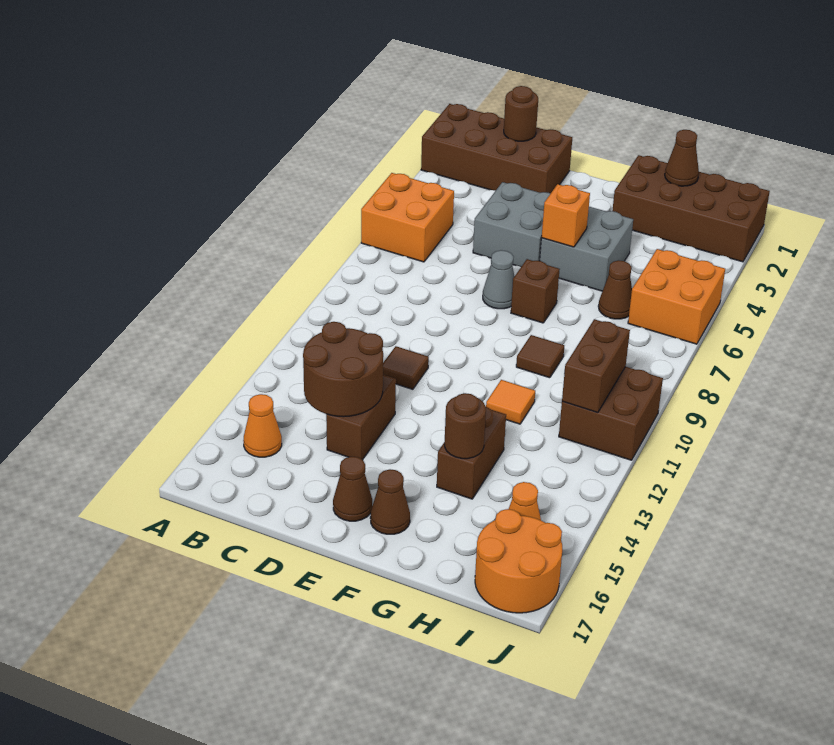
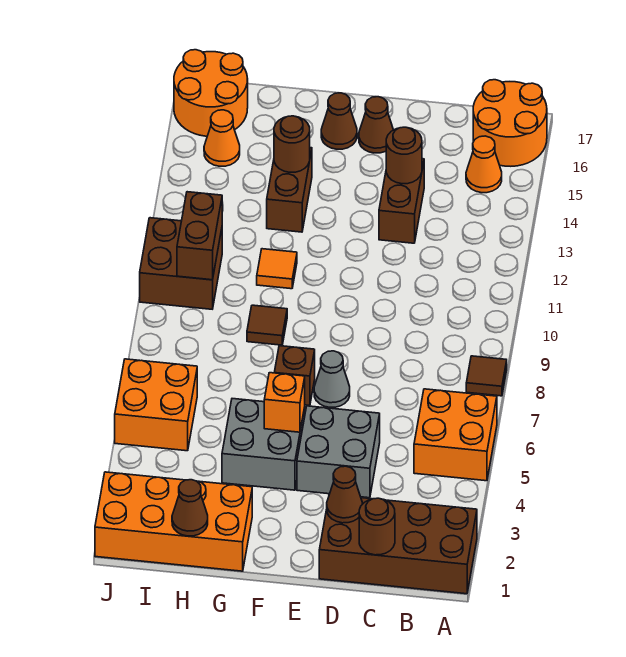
none -> orange 2x2 round brick [473,80,547,166]
brown 2x2 round brick [303,322,383,417] -> brown 1x1 round brick [386,127,422,184]
brown 1x1 tile [383,346,429,389] -> brown 1x1 tile moved to [466,356,507,396]
brown 2x4 brick [612,155,770,262] -> orange 2x4 brick [95,472,252,571]
brown 1x1 cone [598,260,632,319] -> brown 1x1 cone moved to [327,466,362,523]

